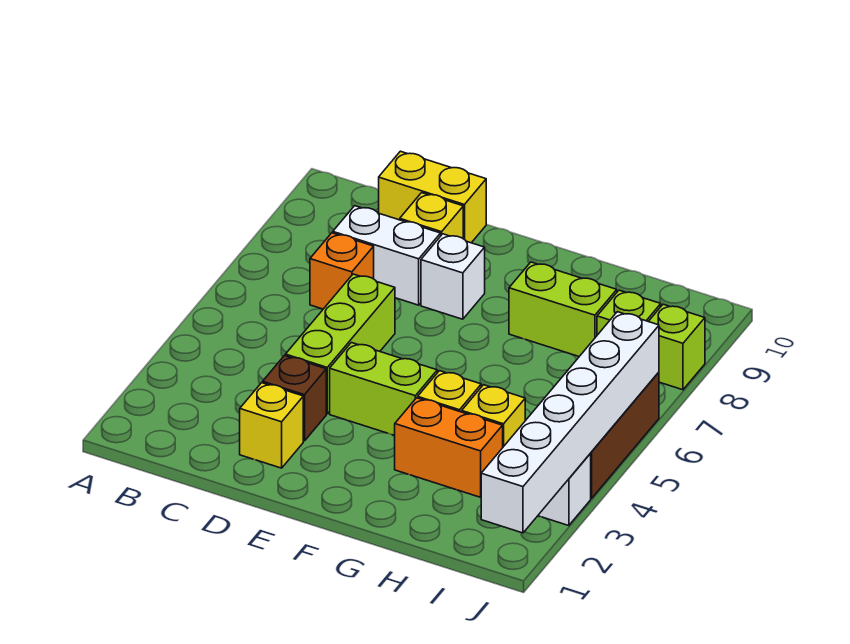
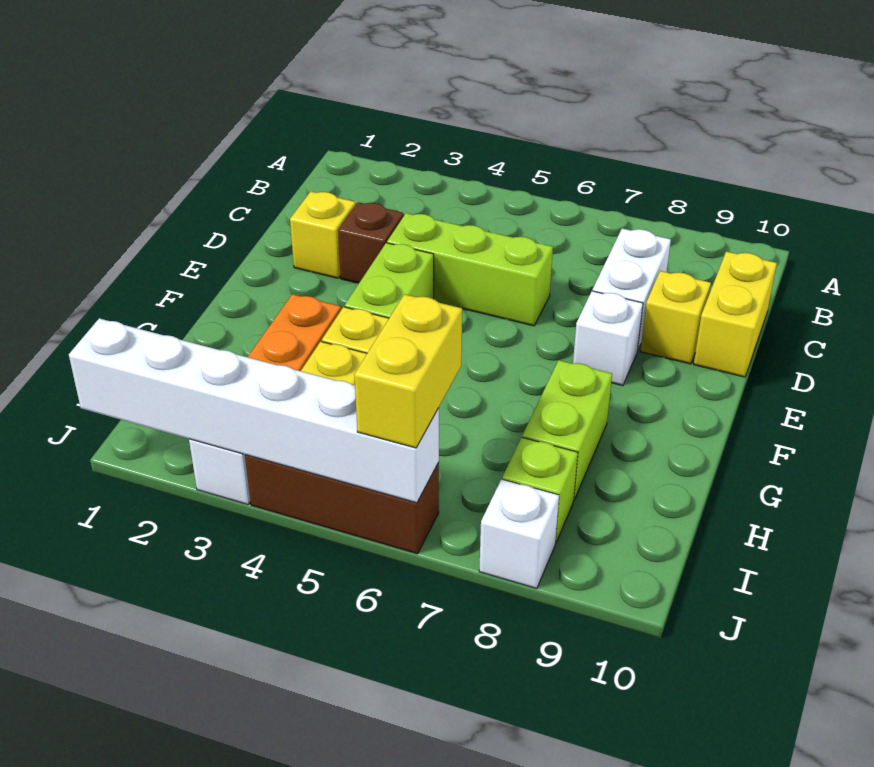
orange 1x1 brick [310,233,374,309] -> none
none -> yellow 1x2 brick [354,294,462,448]
lime 1x1 brick [648,304,705,390] -> white 1x1 brick [479,479,559,589]

